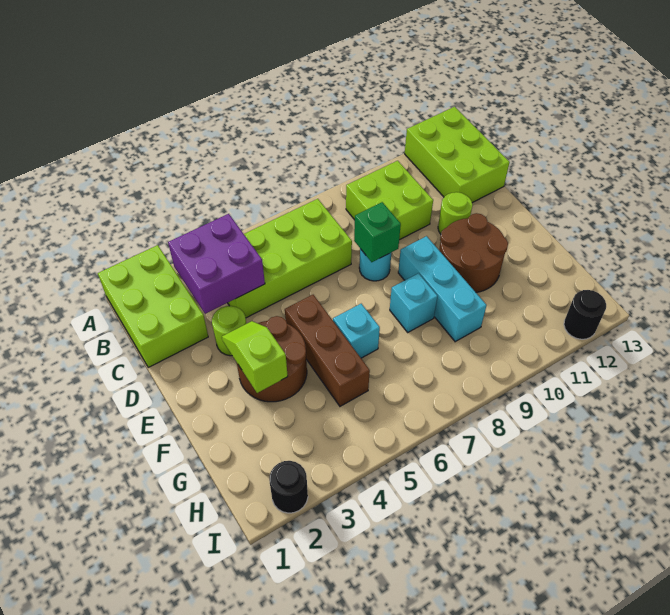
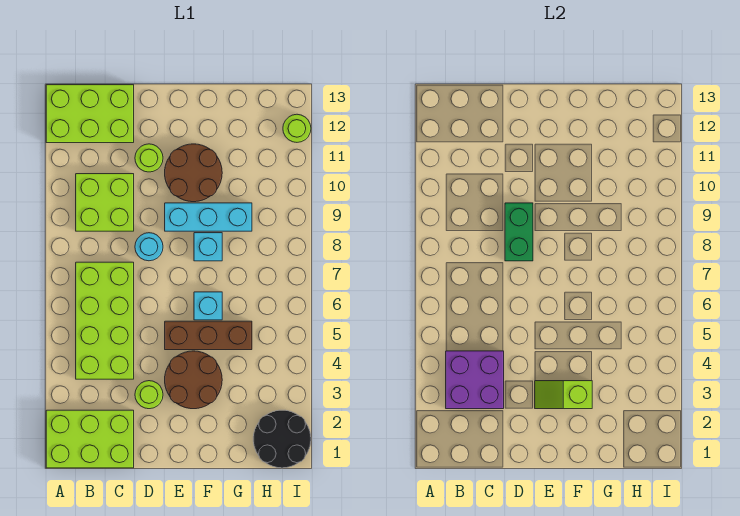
green 1x1 brick [354,202,401,262] -> green 1x2 brick [505,203,533,261]
black 1x1 round brick [269,461,308,513] -> black 2x2 round brick [253,410,311,468]
black 1x1 round brick [564,290,606,339] -> lime 1x1 round brick [283,114,311,142]

